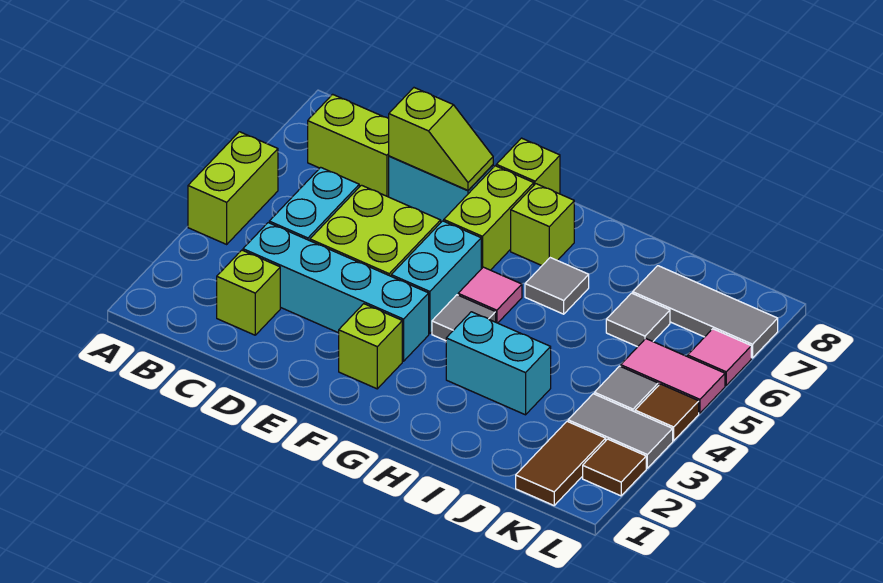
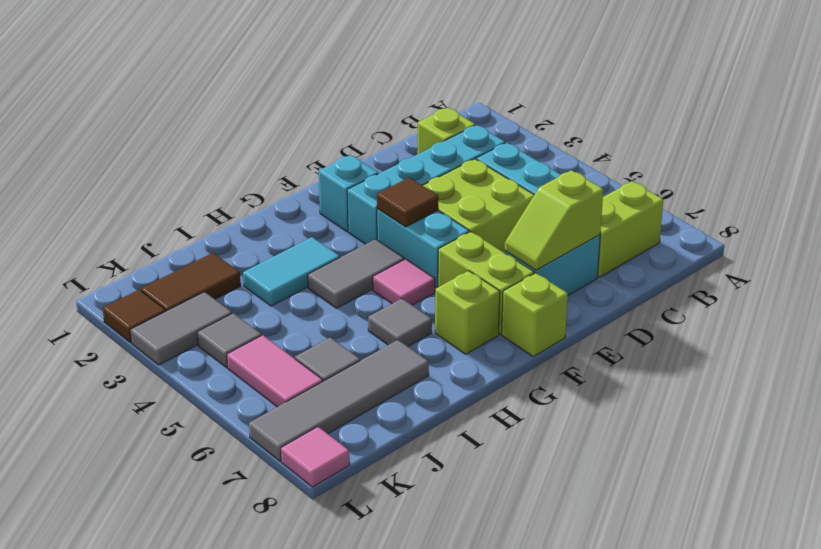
lime 1x2 brick [188,132,278,244] -> none
lime 1x1 brick [339,304,402,389] -> cyan 1x1 brick [319,155,378,232]
grey 1x1 tile [432,295,496,341] -> grey 1x2 tile [308,239,404,308]
cyan 1x2 brick [446,312,551,415] -> cyan 1x2 tile [243,237,340,306]
grey 1x3 tile [633,266,778,358] -> grey 1x4 tile [249,340,429,461]
brown 1x2 tile [516,421,606,505] -> brown 1x2 tile turned to [141,253,241,311]
pink 1x2 tile [621,339,725,413] -> pink 1x2 tile turned to [227,335,323,407]
brown 1x1 tile [635,384,699,441] -> brown 1x1 tile moved to [377,177,438,227]
pink 1x1 tile [688,329,751,385] -> pink 1x1 tile moved to [281,427,350,487]

